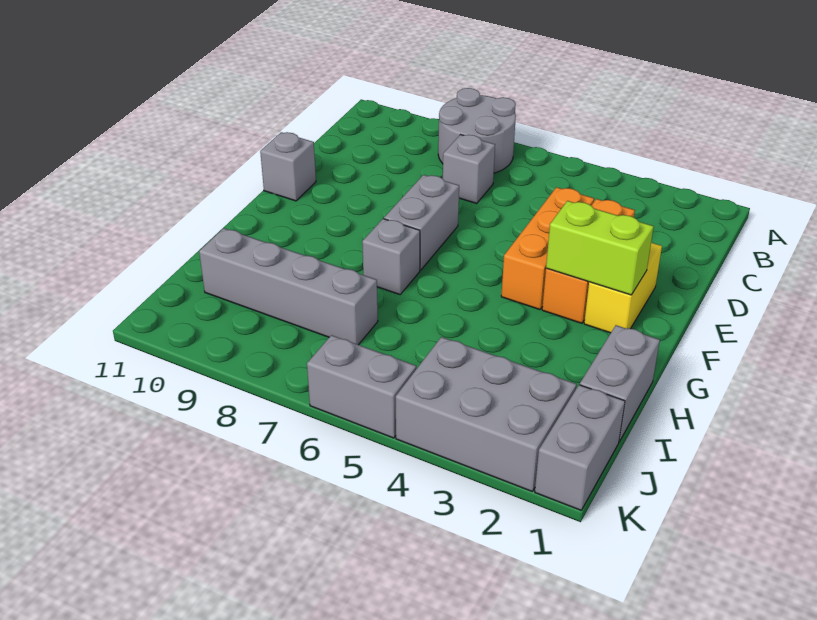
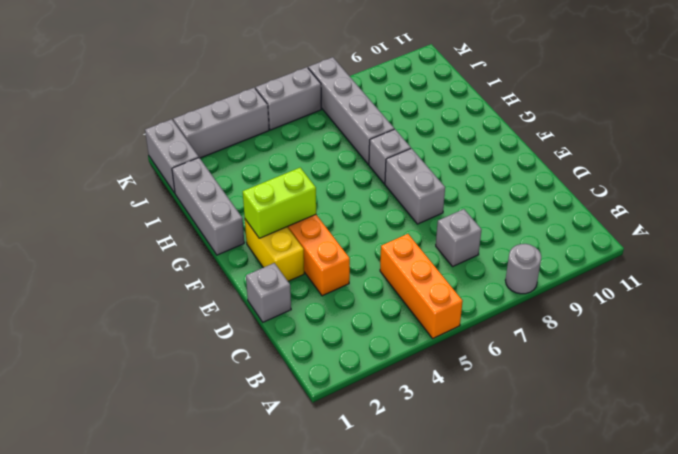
grey 2x2 round brick [438,88,516,173] -> grey 1x1 round brick [505,244,541,294]
orange 1x3 brick [501,187,594,310] -> orange 1x3 brick moved to [380,234,463,338]
grey 1x1 brick [260,132,316,201] -> grey 1x1 brick moved to [246,263,291,322]
grey 1x2 brick [580,325,660,442] -> grey 1x3 brick [172,158,244,255]
grey 1x4 brick [199,228,378,345] -> grey 1x4 brick turned to [308,57,394,164]
grey 2x3 brick [396,337,577,491] -> grey 1x3 brick [173,88,269,158]

